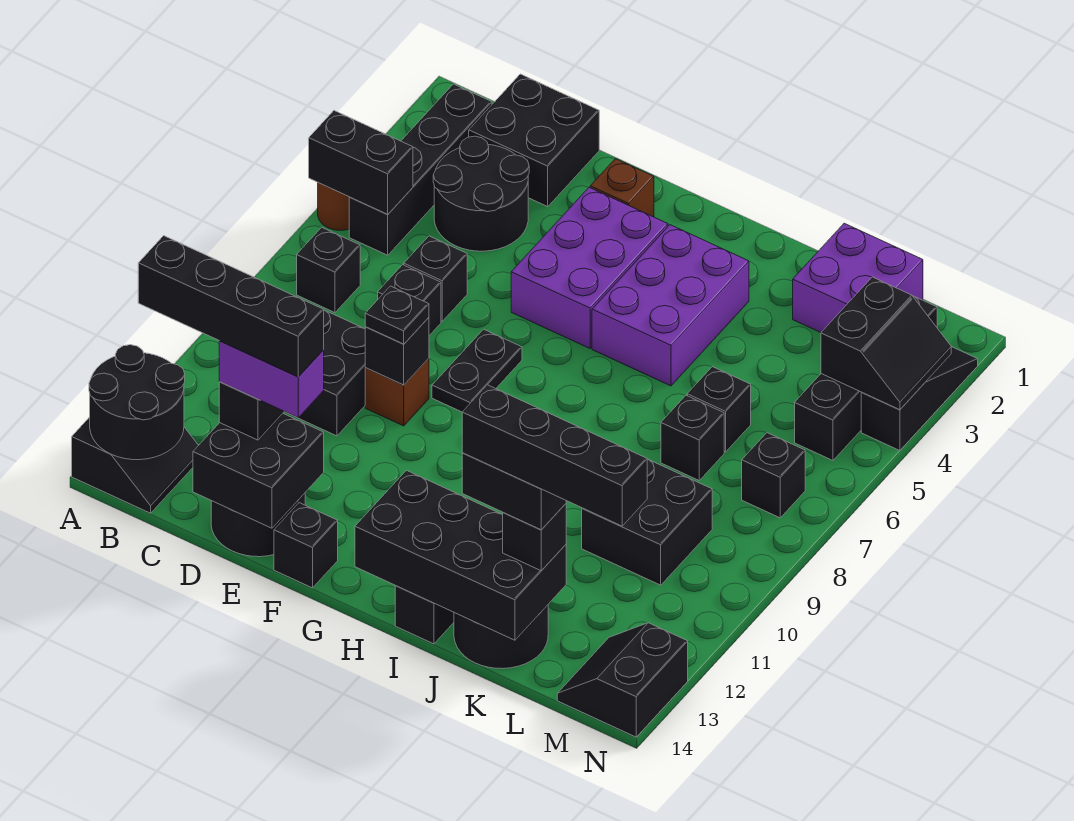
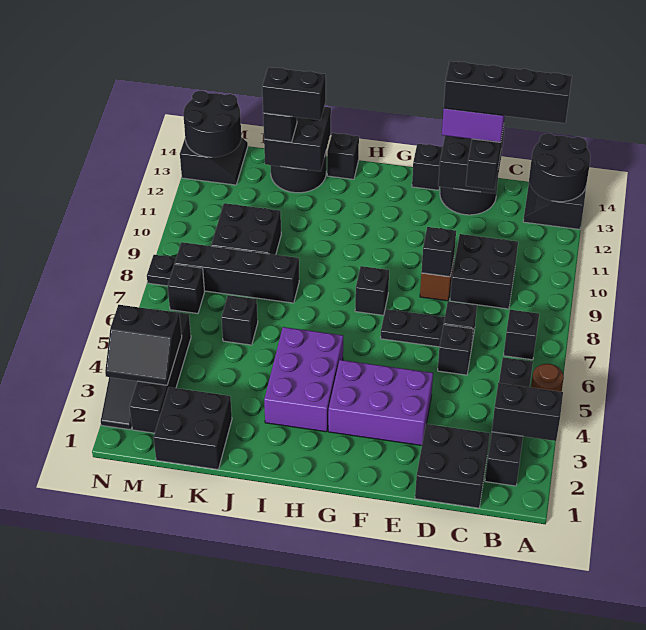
black 1x2 brick [309,111,413,214] -> black 1x2 brick moved to [492,383,563,441]
black 2x2 round brick [433,136,529,251] -> black 2x2 round brick moved to [183,91,241,157]
black 1x1 plate [365,286,429,344] -> black 1x1 plate moved to [147,255,176,286]
brown 1x1 brick [590,159,654,217] -> none
purple 2x3 brick [511,187,668,348] -> purple 2x3 brick turned to [328,360,433,445]
black 1x2 plate [432,329,522,412] -> black 1x2 plate turned to [381,309,445,347]
black 2x4 brick [355,470,566,640] -> black 2x2 brick [264,107,331,171]
black 1x4 brick [462,385,647,526] -> black 1x4 brick moved to [175,242,299,303]
purple 2x2 brick [793,223,923,333] -> black 2x2 brick [153,387,232,470]
black 1x1 brick [661,395,724,480] -> black 1x1 brick moved to [355,266,389,315]
black 2x2 slope [821,277,951,410] -> black 2x2 slope turned to [105,305,182,385]

